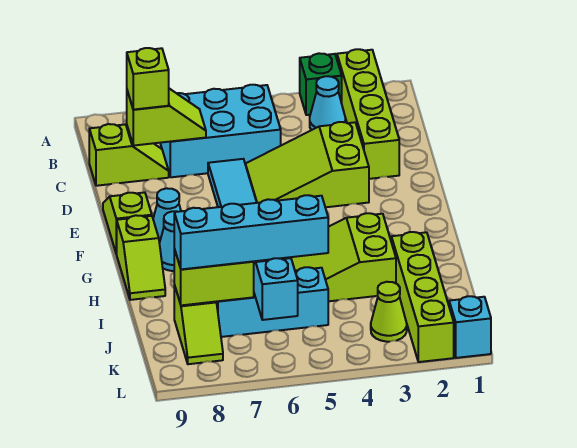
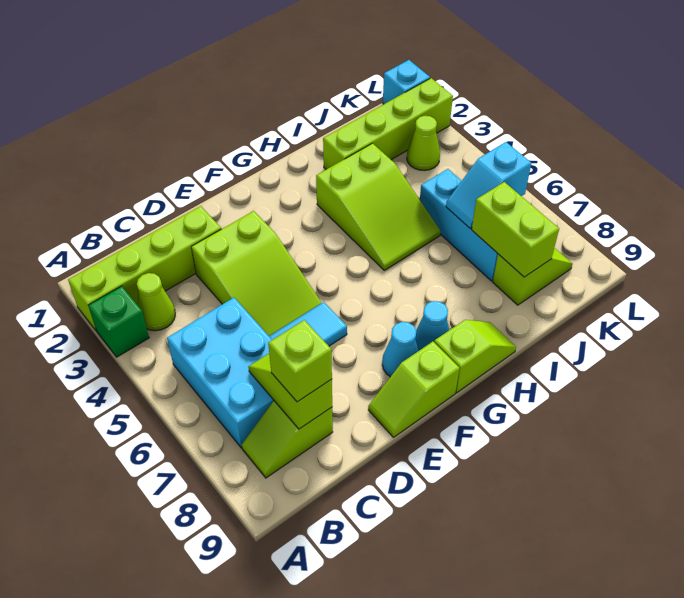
cyan 1x1 cone [310,76,345,130] -> lime 1x1 cone [137,273,175,331]
lime 1x2 slope [89,124,169,186] -> lime 1x2 slope turned to [242,401,333,478]
cyan 1x4 brick [174,195,328,269] -> none

